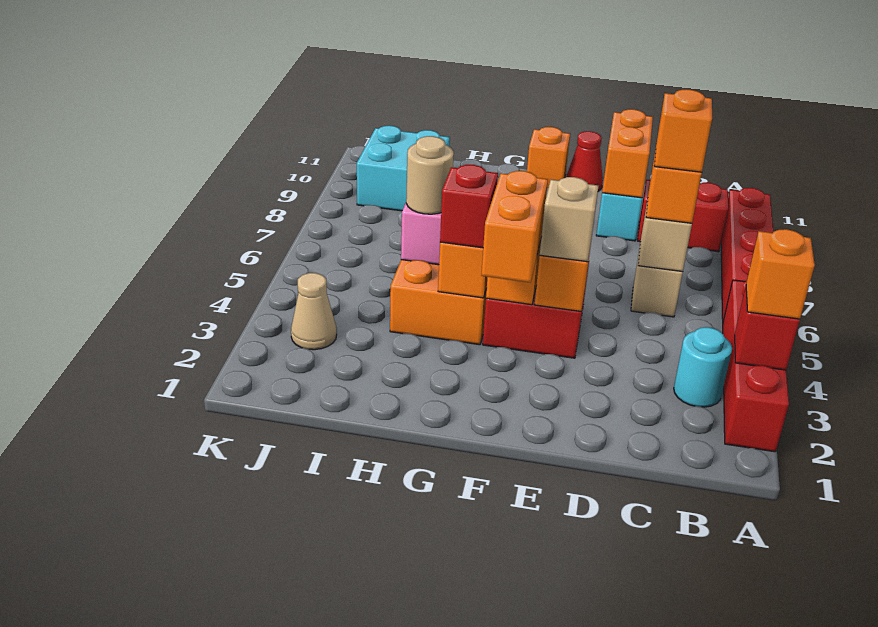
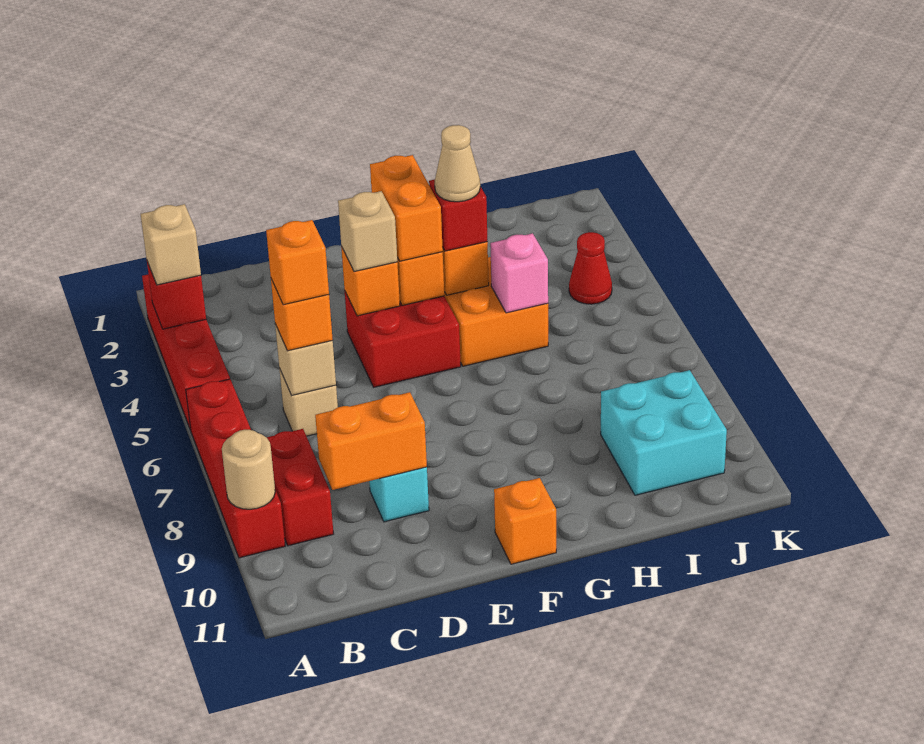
orange 1x1 brick [746,229,815,319] -> tan 1x1 brick [141,204,201,285]
cyan 1x1 round brick [674,327,732,407] -> none
red 1x2 brick [638,180,728,252] -> red 1x2 brick turned to [267,429,334,546]
orange 1x2 brick [602,109,653,198] -> orange 1x2 brick turned to [315,392,427,490]
red 1x1 cone [566,131,603,191] -> red 1x1 cone moved to [569,232,612,304]
tan 1x1 round brick [406,136,454,214] -> tan 1x1 round brick moved to [222,430,275,509]
tan 1x1 cone [291,273,337,350] -> tan 1x1 cone moved to [435,125,480,202]

